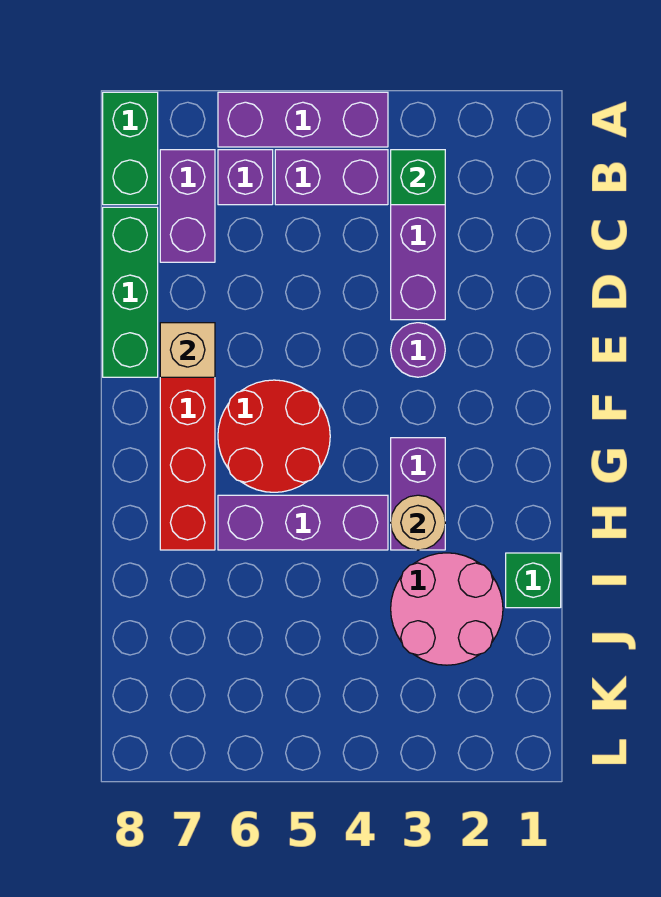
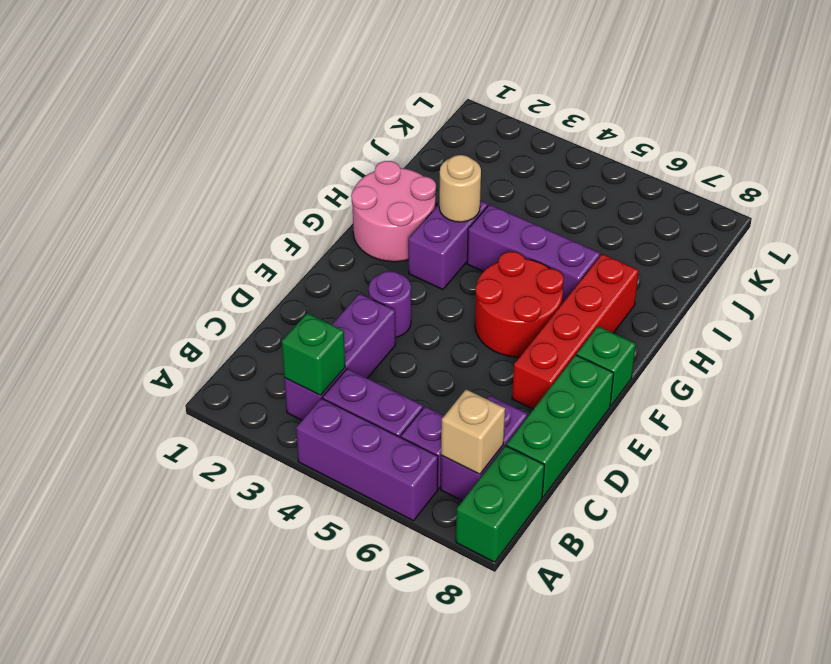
tan 1x1 brick [160,323,215,377] -> tan 1x1 brick moved to [441,390,505,474]
green 1x1 brick [506,553,561,608] -> green 1x1 brick moved to [576,327,636,406]
pink 2x2 round brick [391,553,503,665] -> pink 2x2 round brick moved to [351,161,436,262]

